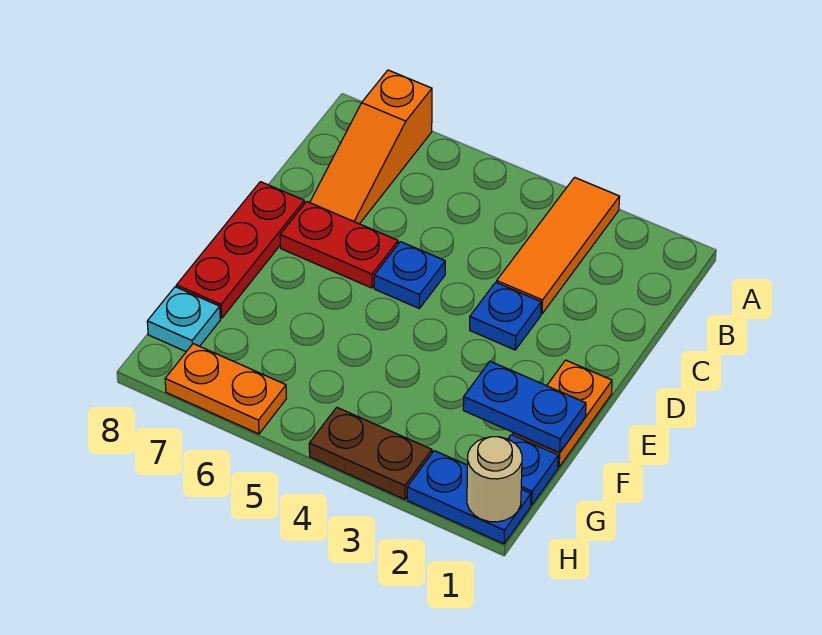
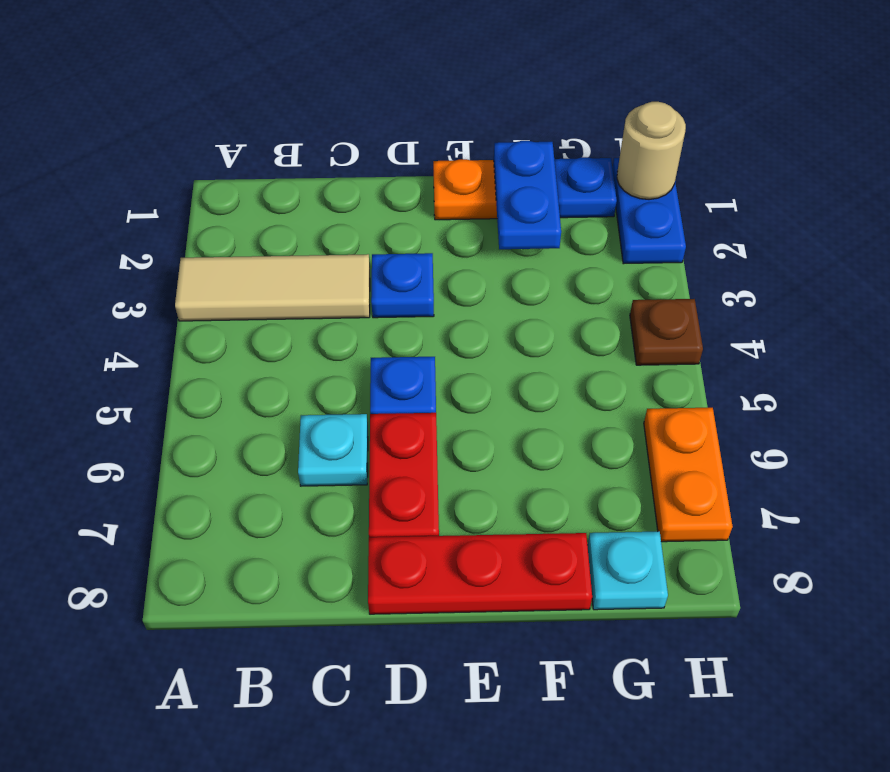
orange 1x3 tile [497,177,620,314] -> tan 1x3 tile [175,254,370,321]
orange 1x3 slope [310,70,432,224] -> none
none -> cyan 1x1 plate [298,414,368,486]
brown 1x2 plate [309,407,432,499] -> brown 1x1 plate [630,299,703,365]

